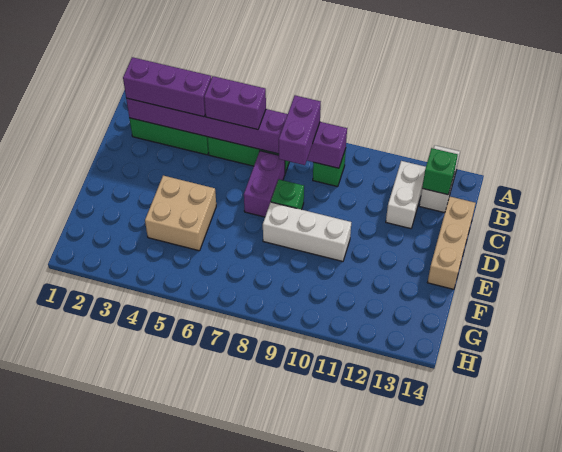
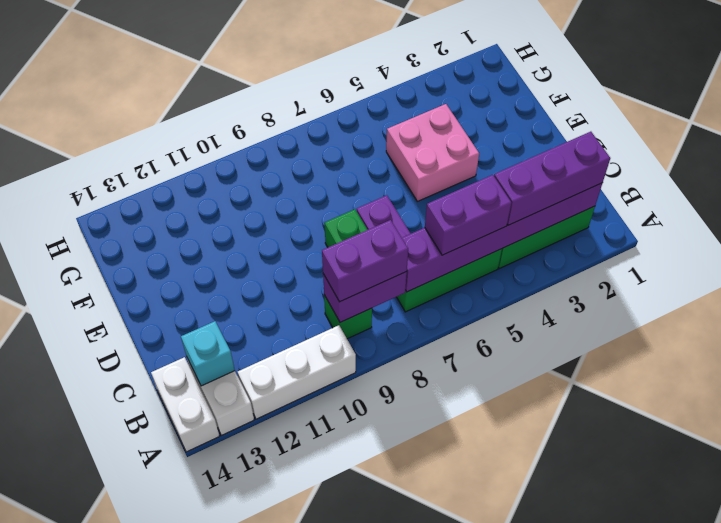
purple 1x2 brick [279,95,321,165] -> purple 1x2 brick turned to [322,220,408,302]
white 1x2 brick [386,161,426,229] -> white 1x2 brick moved to [151,357,219,452]
green 1x1 brick [422,148,458,195] -> cyan 1x1 brick [181,321,235,386]
tan 1x3 brick [427,196,476,289] -> none
tan 2x2 brick [145,176,216,251] -> pink 2x2 brick [386,104,479,201]
white 1x3 brick [263,202,351,261] -> white 1x3 brick moved to [238,325,356,419]

